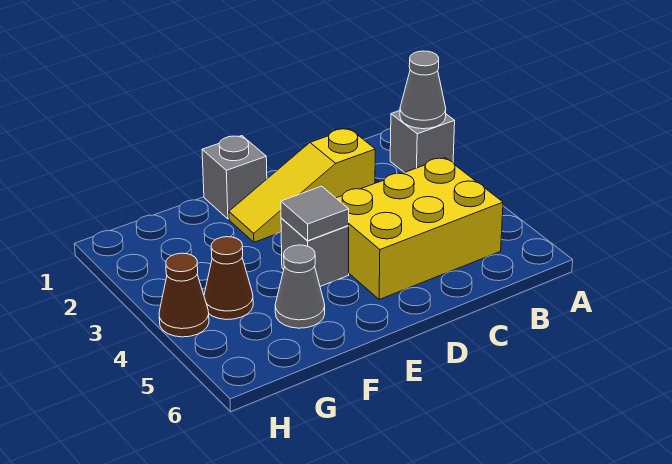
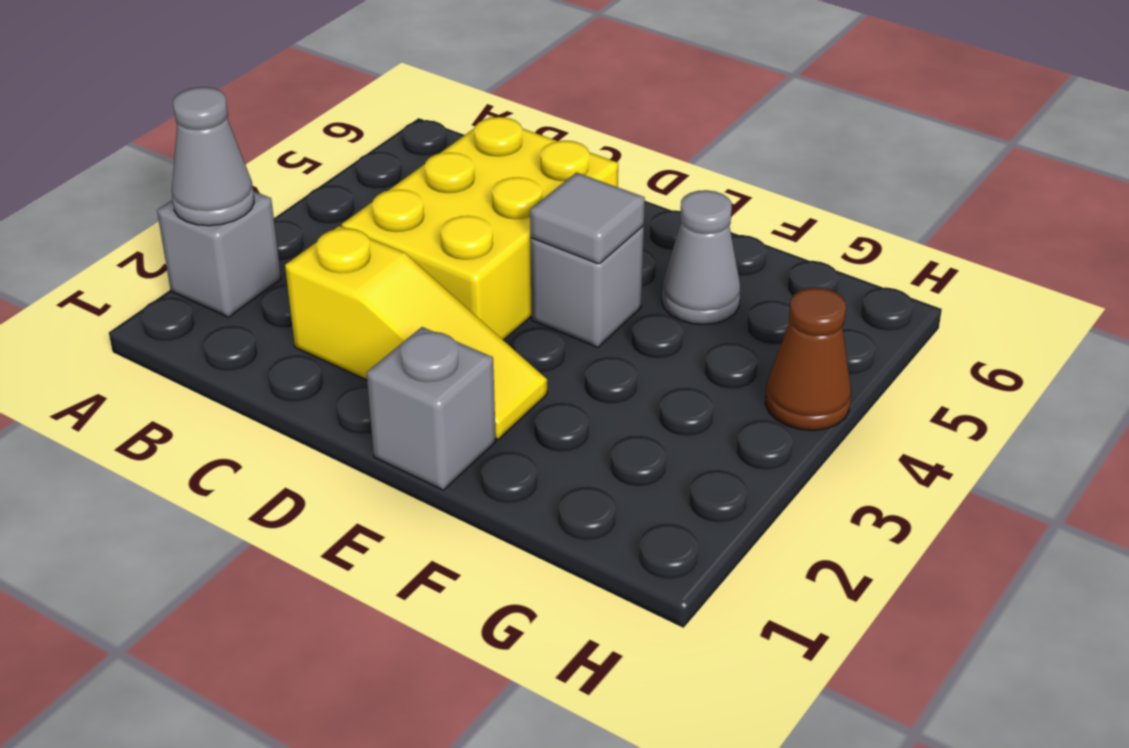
yellow 2x3 brick [336,158,503,299] -> yellow 2x3 brick turned to [342,117,618,340]
brown 1x1 cone [204,237,253,320] -> none

